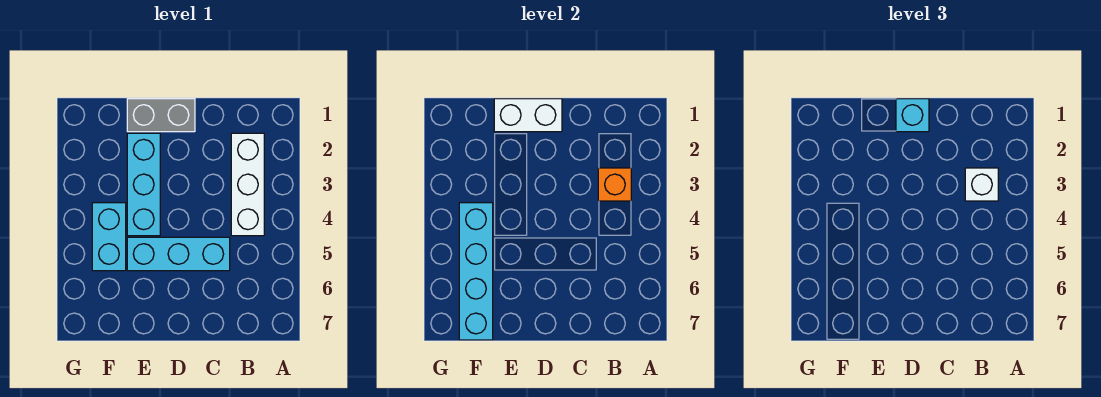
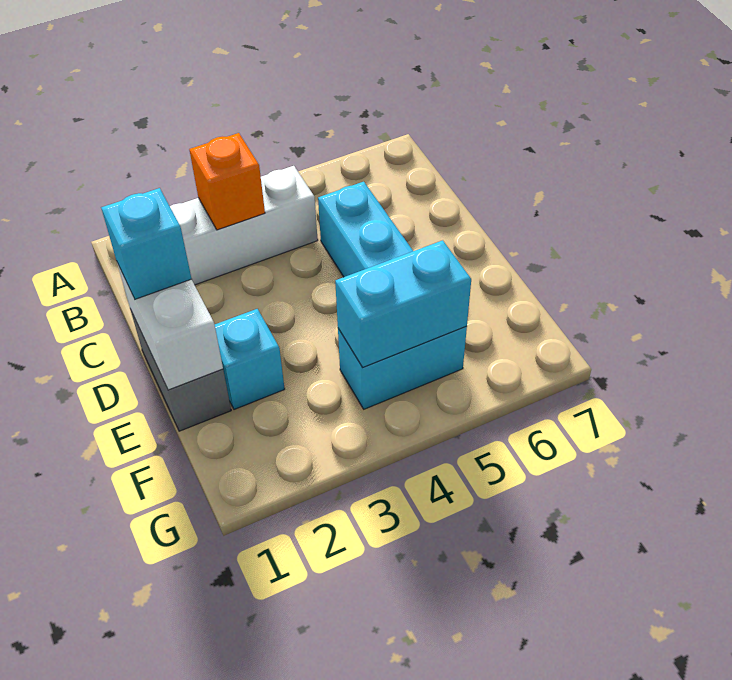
white 1x1 brick [965,168,998,201] -> none
cyan 1x3 brick [127,133,160,236] -> cyan 1x1 brick [215,309,285,409]
cyan 1x4 brick [459,203,493,340] -> cyan 1x2 brick [335,240,471,367]

